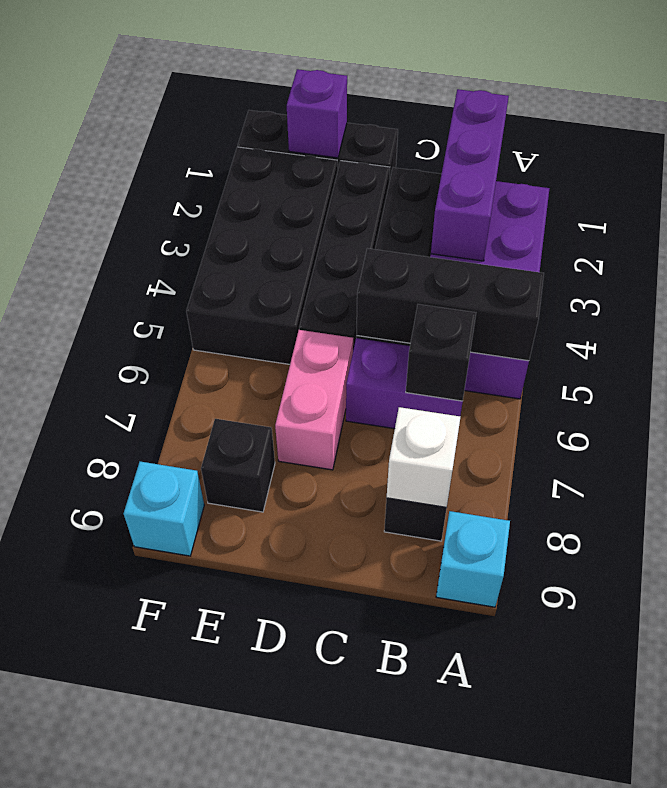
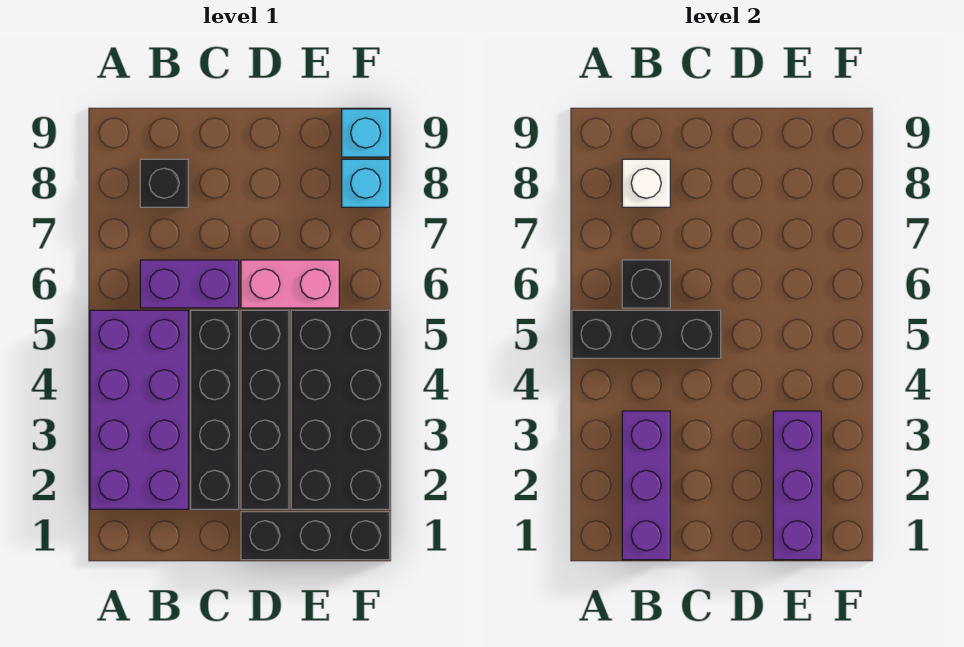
cyan 1x1 brick [436,511,510,607] -> cyan 1x1 brick moved to [342,159,390,207]
pink 1x2 brick [275,330,353,470] -> pink 1x2 brick turned to [241,260,339,308]
purple 1x1 brick [287,69,347,158] -> purple 1x3 brick [773,411,821,560]
black 1x1 brick [201,419,275,512] -> none

